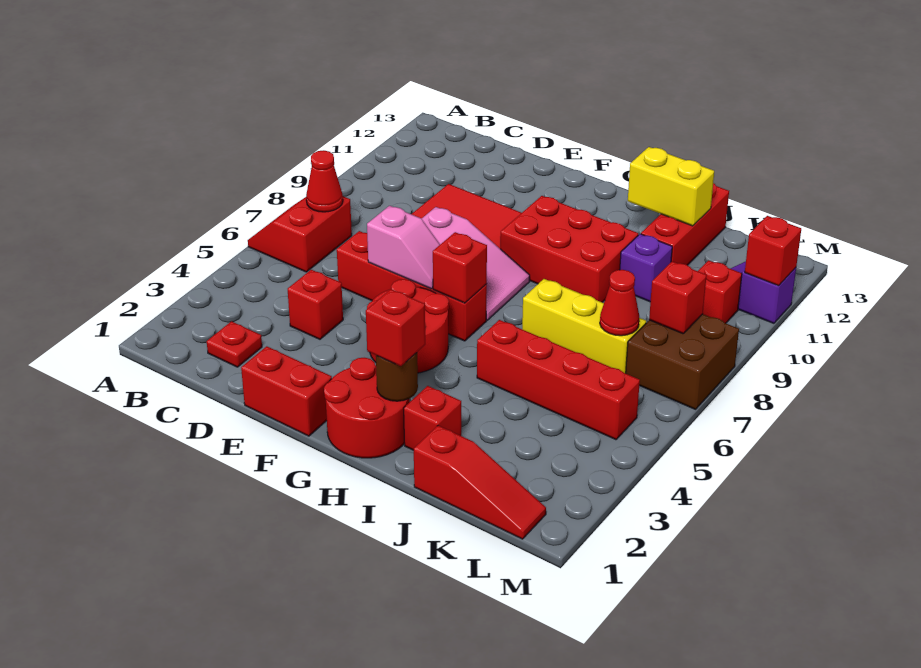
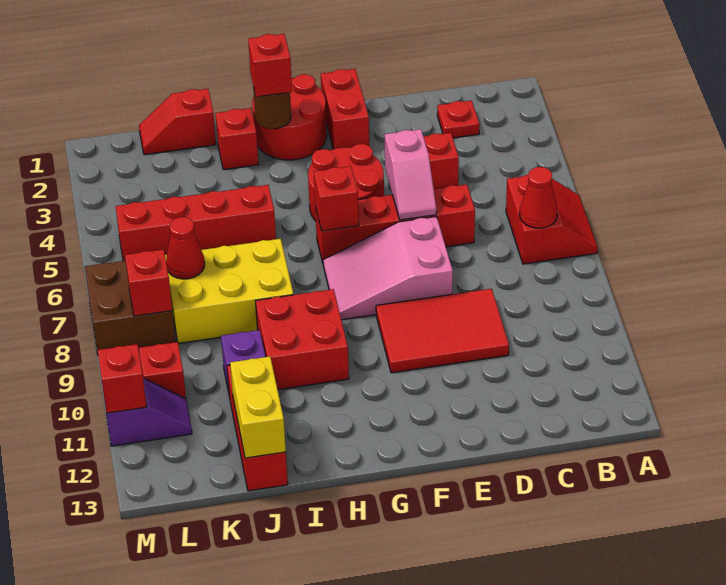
red 1x2 brick [241,346,332,436] -> red 1x2 brick turned to [321,69,369,149]
pink 1x2 slope [367,206,440,289] -> pink 1x2 slope turned to [385,129,436,220]
red 2x3 brick [500,196,638,302] -> red 2x2 brick [256,289,349,390]
yellow 1x3 brick [522,279,646,373] -> yellow 2x3 brick [165,239,293,344]
yellow 1x2 brick [628,147,714,226] -> yellow 1x2 brick turned to [230,356,286,458]
red 1x3 slope [414,426,546,539] -> red 1x2 slope [139,89,216,155]

